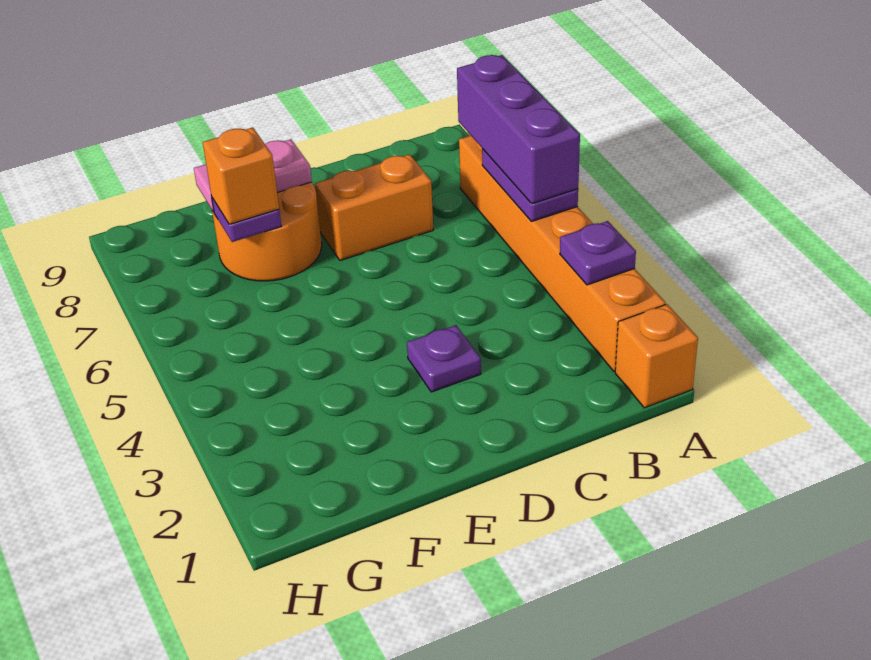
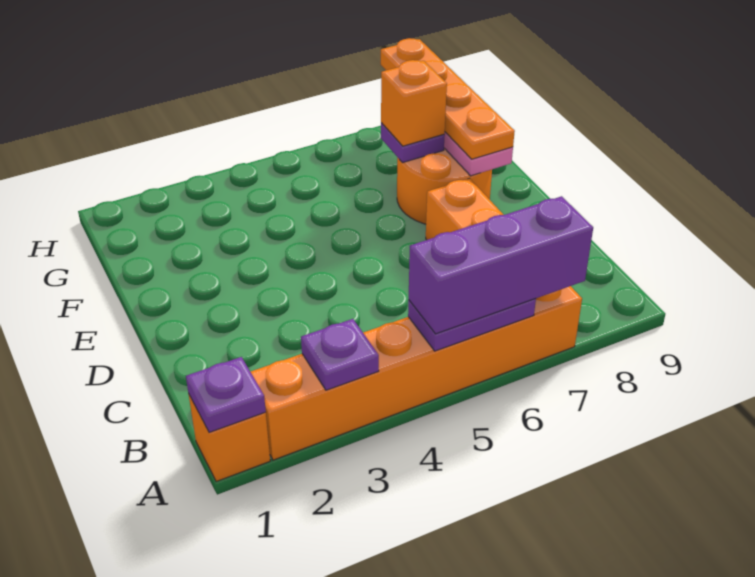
purple 1x1 plate [407,325,481,392] -> purple 1x1 plate moved to [186,357,266,432]
none -> orange 1x4 plate [381,38,515,159]

